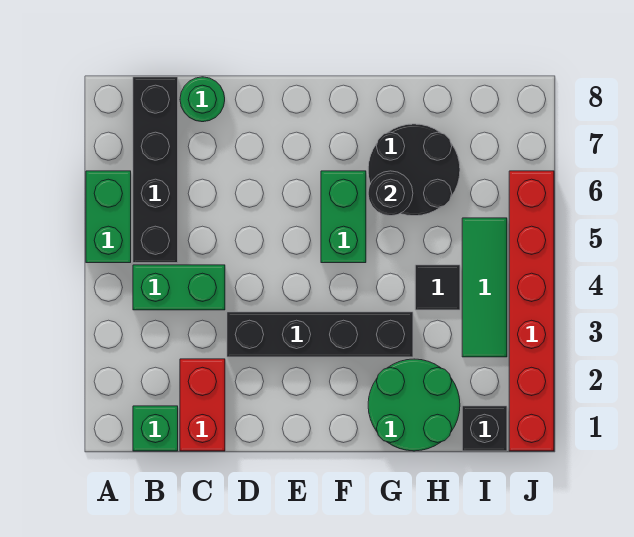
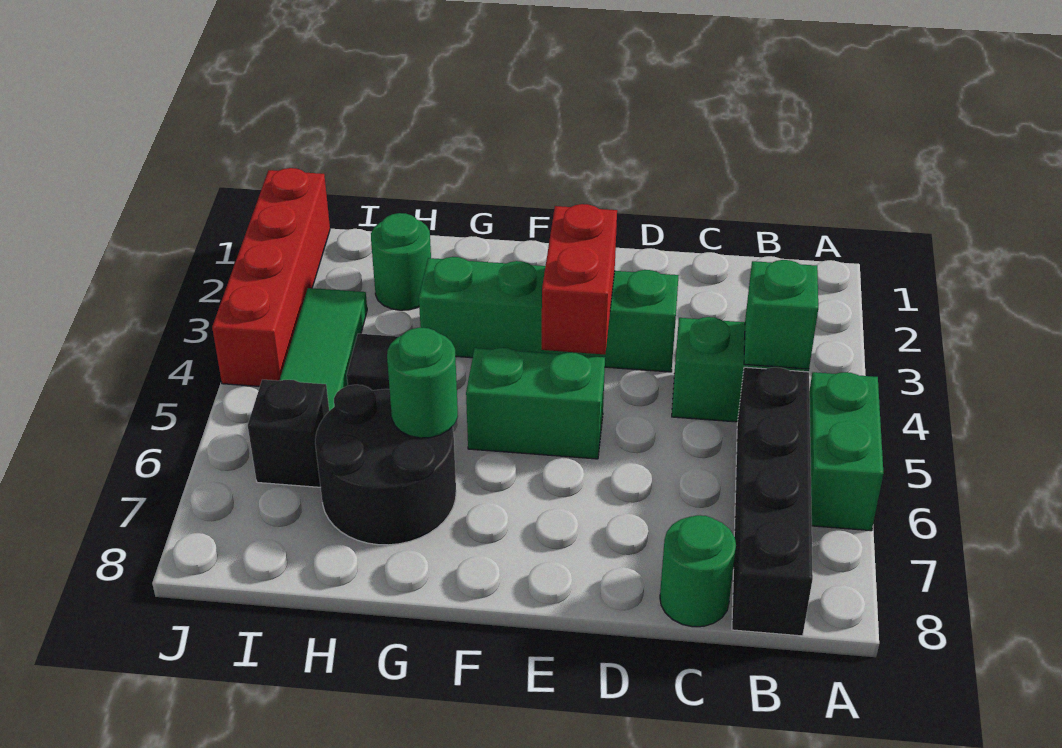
green 1x1 brick [133,406,178,451] -> green 1x1 brick moved to [744,260,818,369]
red 1x2 brick [180,359,225,451] -> red 1x2 brick moved to [542,204,617,354]
black 1x4 brick [227,312,413,357] -> green 1x4 brick [419,257,679,372]
green 1x2 brick [321,171,366,263] -> green 1x2 brick turned to [466,348,605,459]
green 2x2 round brick [368,359,460,451] -> green 1x1 round brick [371,213,431,310]
black 1x1 round brick [368,171,413,216] -> green 1x1 round brick [387,327,458,438]
black 1x1 brick [462,406,507,451] -> black 1x1 brick moved to [248,379,329,487]
red 1x6 brick [509,171,554,451] -> red 1x4 brick [212,168,330,387]

